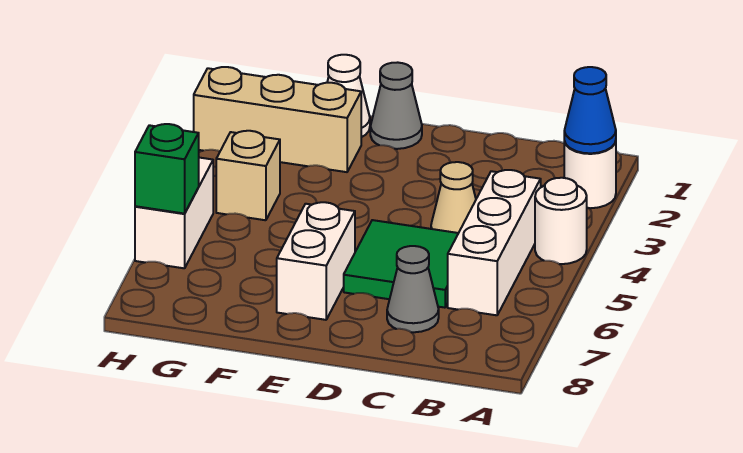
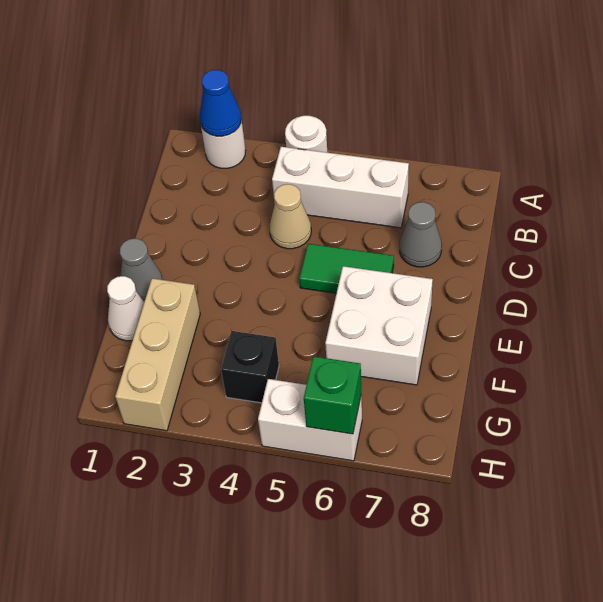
green 2x2 tile [344,220,458,308] -> green 1x2 tile [299,244,394,293]
white 1x2 brick [277,202,355,320] -> white 2x2 brick [325,266,433,385]
tan 1x1 brick [216,131,280,220] -> black 1x1 brick [221,331,279,403]

